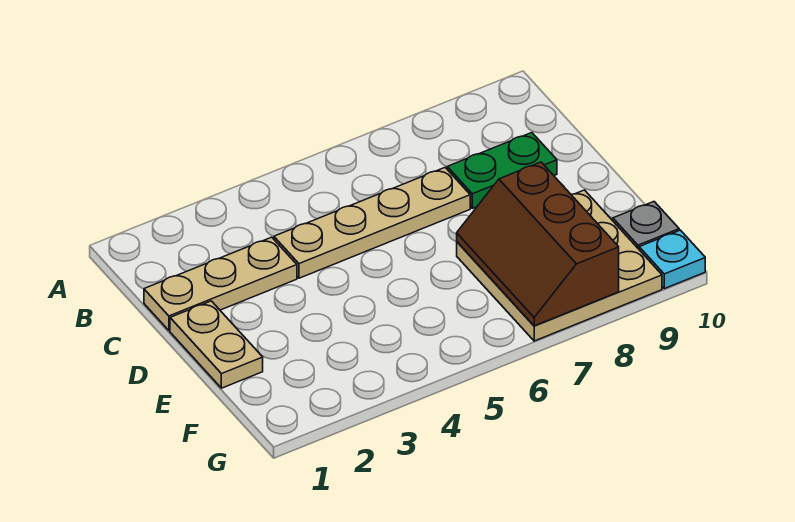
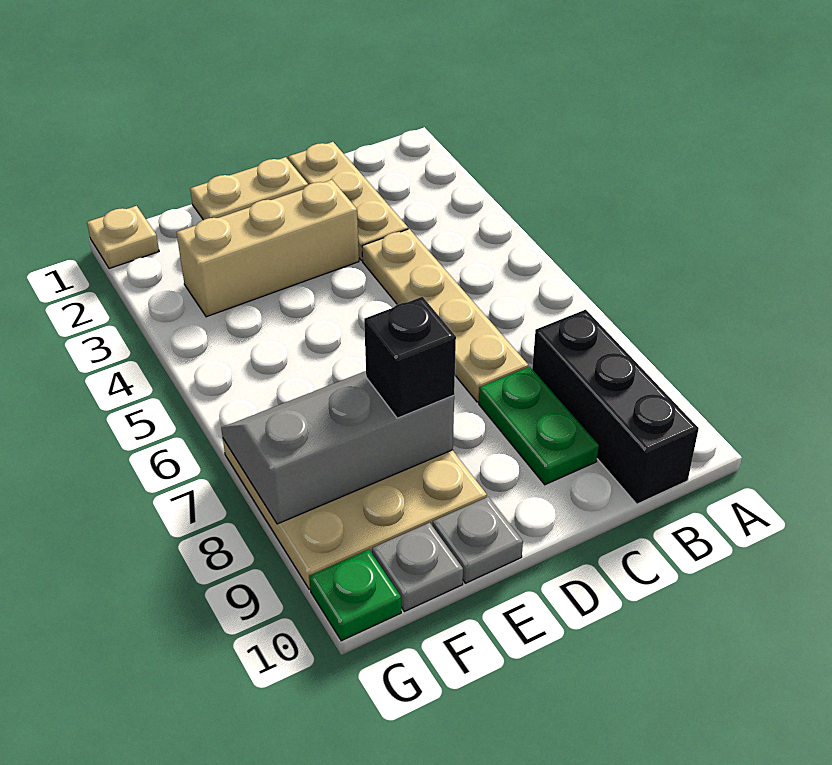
none -> black 1x3 brick [532,310,699,504]
none -> tan 1x3 brick [176,180,359,317]
brown 2x3 slope [457,162,619,326] -> grey 2x3 slope [221,371,454,524]
none -> black 1x1 brick [364,297,456,418]
none -> grey 1x1 plate [433,497,523,583]
none -> tan 1x1 plate [87,206,159,269]
cyan 1x1 plate [639,230,705,289] -> green 1x1 plate [309,549,401,641]

